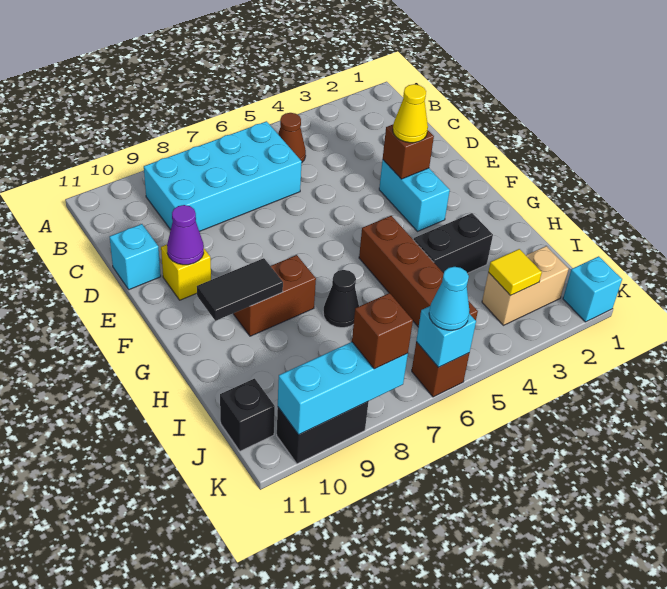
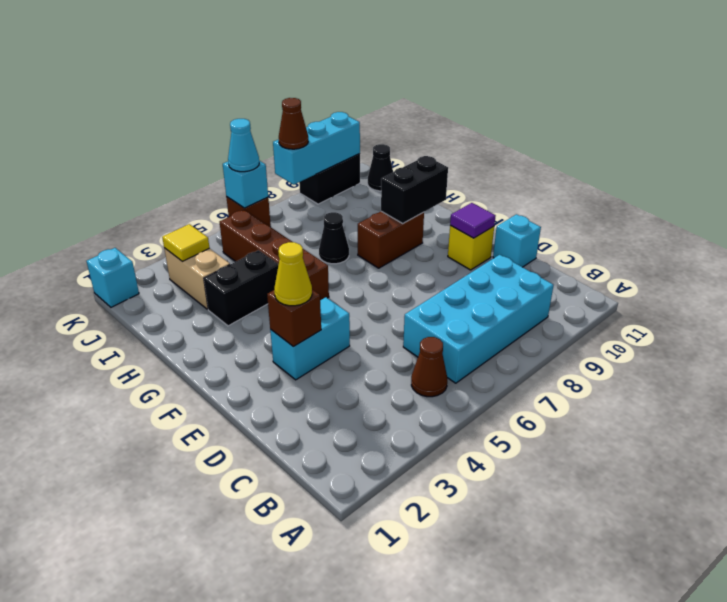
cyan 1x2 brick [379,160,450,231] -> cyan 1x2 brick turned to [270,297,350,380]
purple 1x1 cone [167,205,204,265] -> purple 1x1 tile [450,203,495,238]
black 1x2 tile [197,258,283,321] -> black 1x2 brick [381,156,448,223]
tan 1x2 brick [482,246,569,325] -> tan 1x2 brick turned to [164,248,230,309]
black 1x1 brick [220,379,275,451] -> black 1x1 cone [368,144,393,191]
brown 1x1 brick [352,293,413,369] -> brown 1x1 cone [279,98,308,149]

